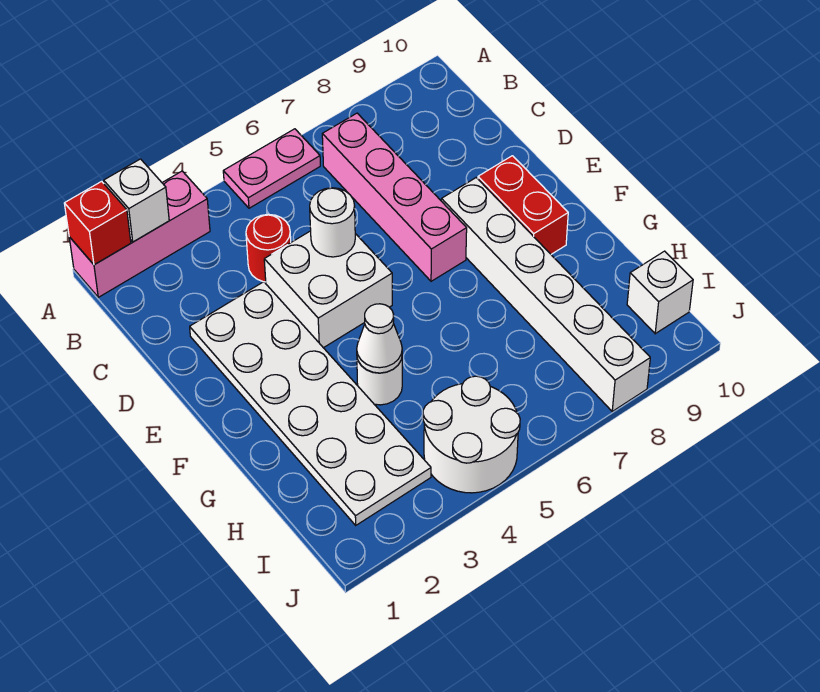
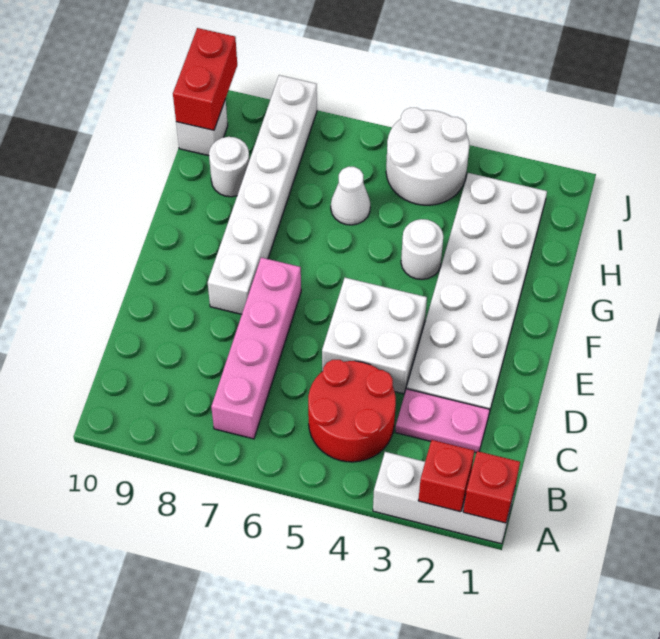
pink 1x3 brick [69,171,210,297] -> white 1x3 brick [373,452,515,544]
white 1x1 brick [104,159,169,242] -> red 1x1 brick [418,440,474,512]
pink 1x2 plate [223,129,320,208] -> pink 1x2 plate moved to [395,389,490,453]
red 1x1 round brick [246,214,291,282] -> red 2x2 round brick [308,360,396,462]
white 1x1 round brick [310,188,355,257] -> white 1x1 round brick moved to [209,137,249,197]
red 1x2 brick [478,156,568,254] -> red 1x2 brick moved to [173,28,237,130]
white 1x1 cone [357,304,402,373] -> white 1x1 cone moved to [331,167,370,225]

